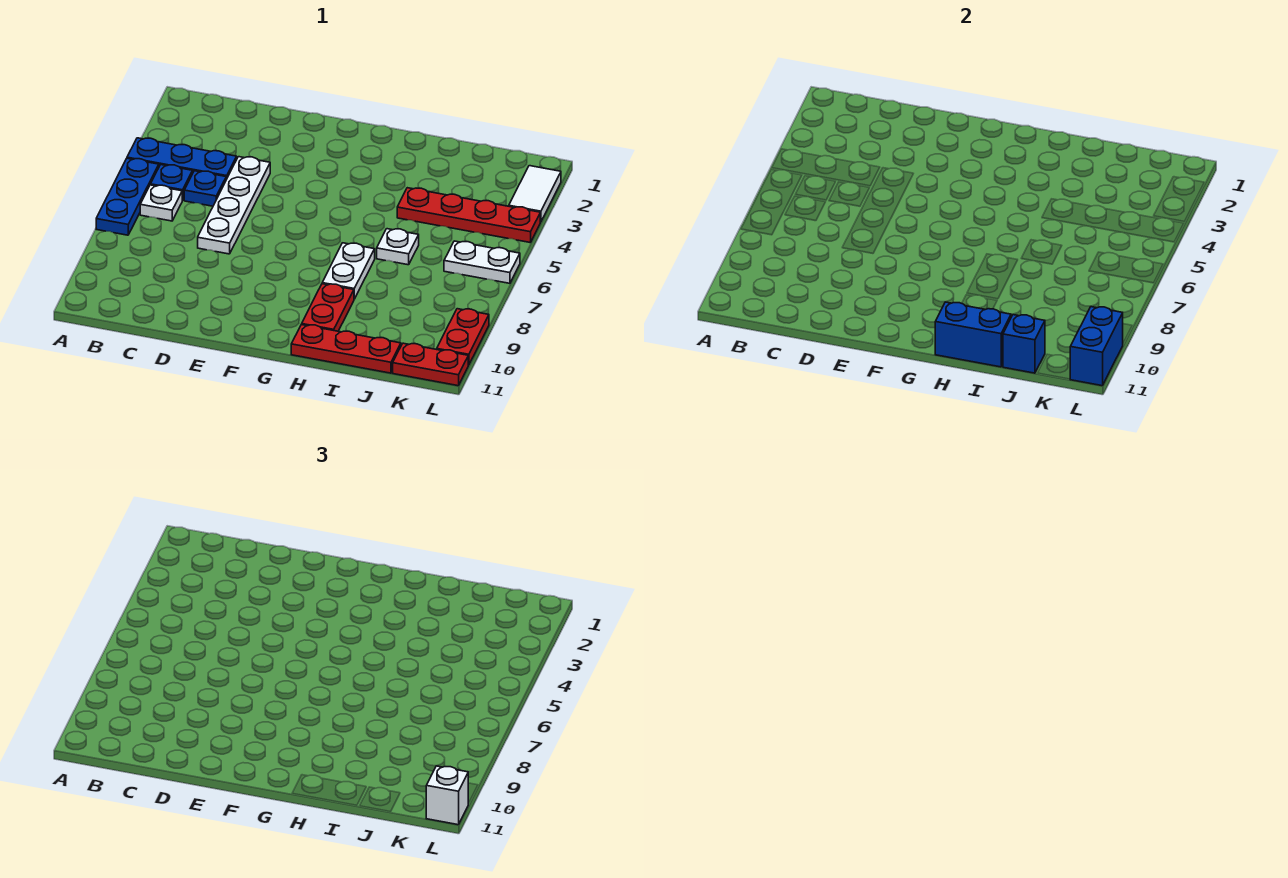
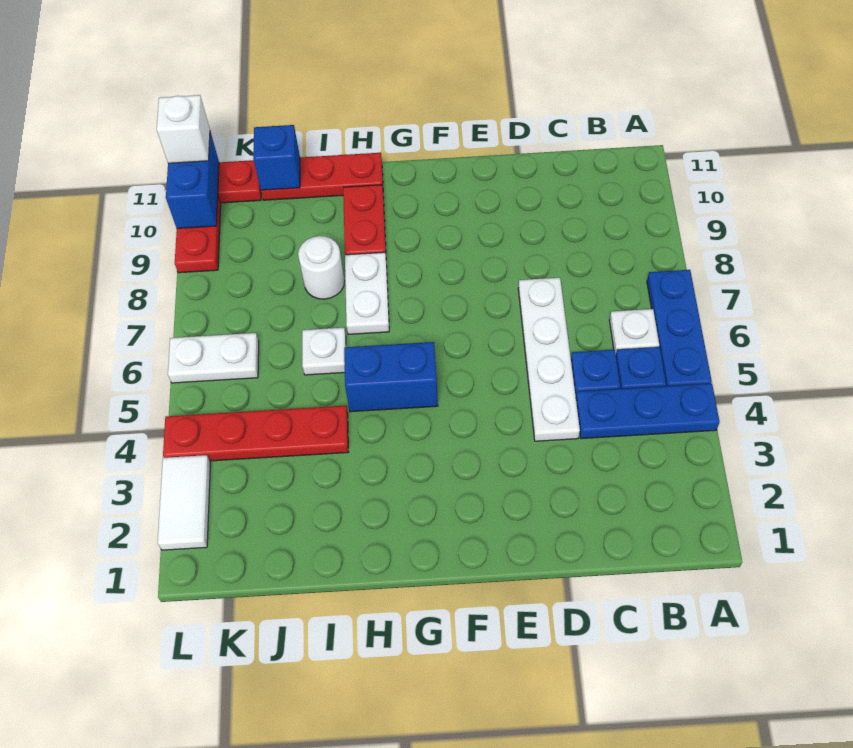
blue 1x2 brick [935,302,1011,367] -> blue 1x2 brick moved to [344,342,438,412]
none -> white 1x1 round brick [298,236,345,299]

